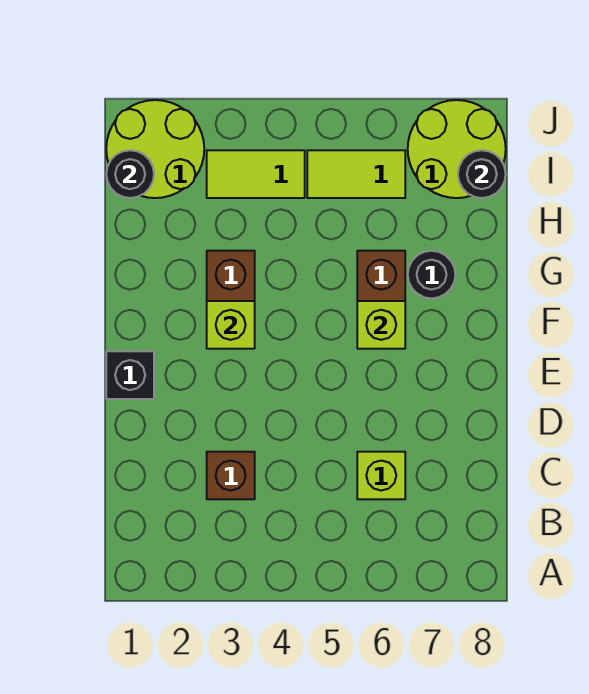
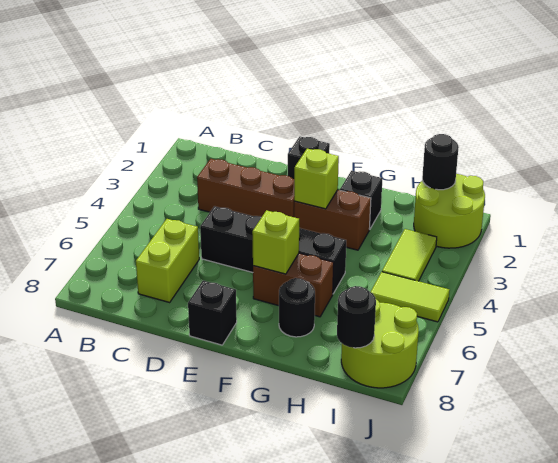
brown 1x1 brick [207,452,255,499] -> brown 1x3 brick [197,159,294,217]
lime 1x1 brick [357,452,405,499] -> lime 1x2 brick [136,219,199,302]
none -> black 1x4 brick [200,206,346,293]
none -> black 1x1 brick [188,281,237,345]
none -> black 1x1 brick [340,171,383,229]
lime 1x2 tile [307,150,405,198] -> lime 1x2 tile turned to [371,272,450,322]

